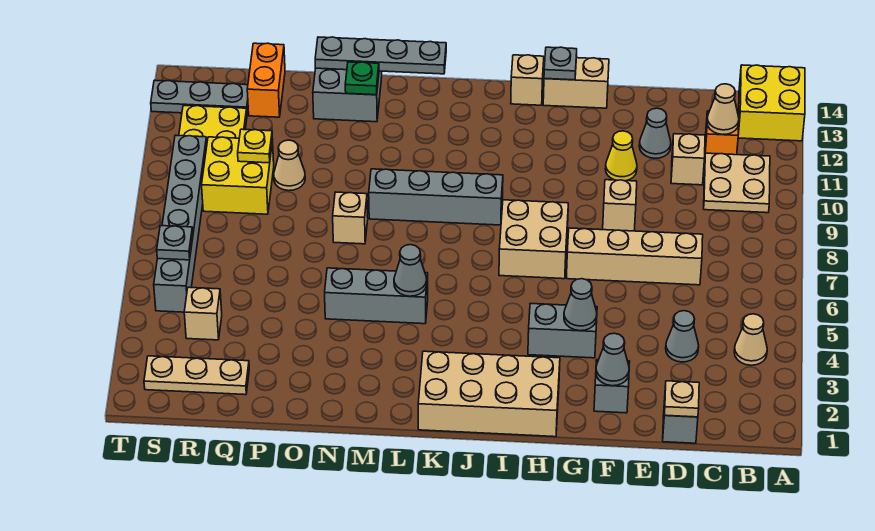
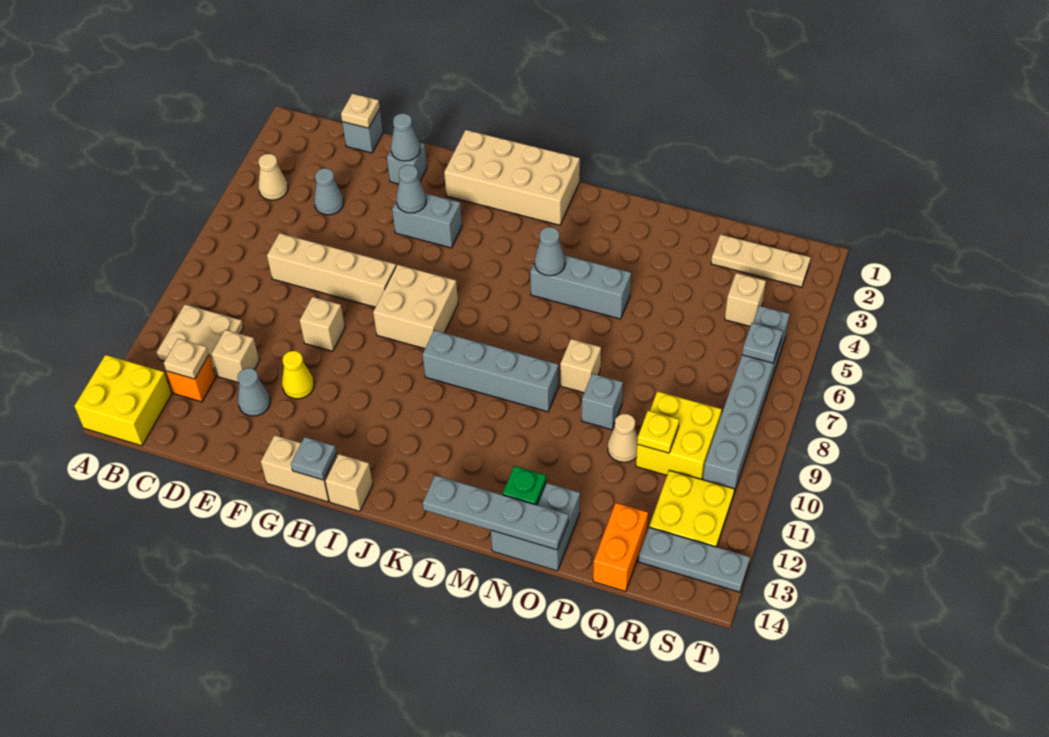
tan 1x1 cone [707,84,739,135] -> tan 1x1 plate [164,339,209,379]
none -> grey 1x1 brick [582,374,623,430]

